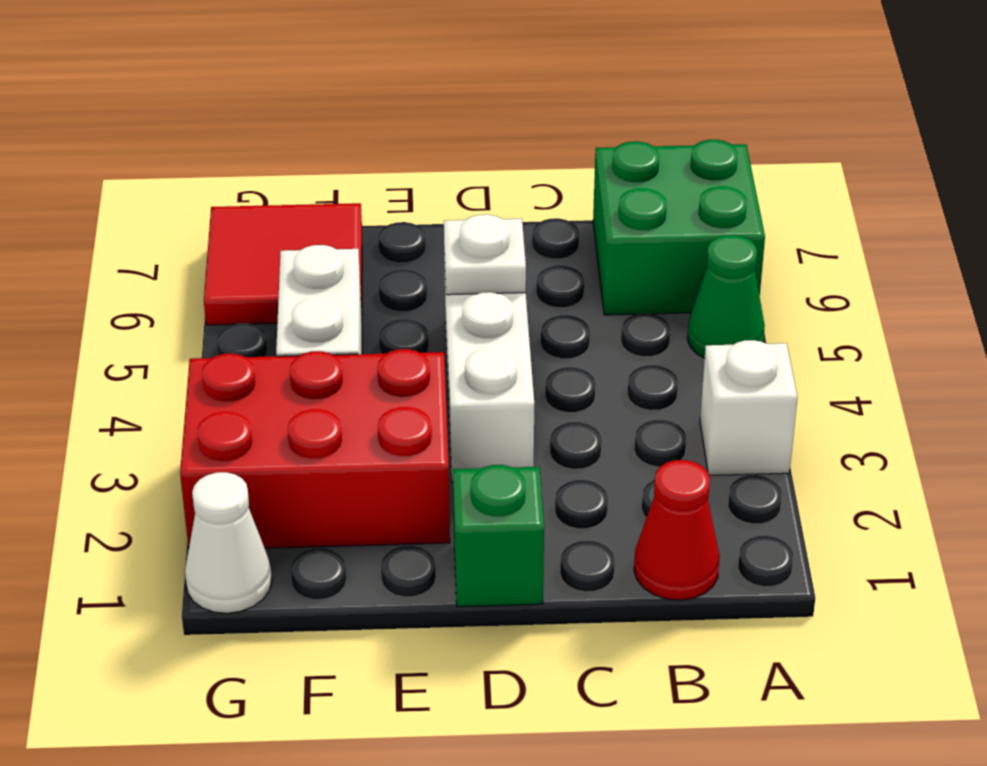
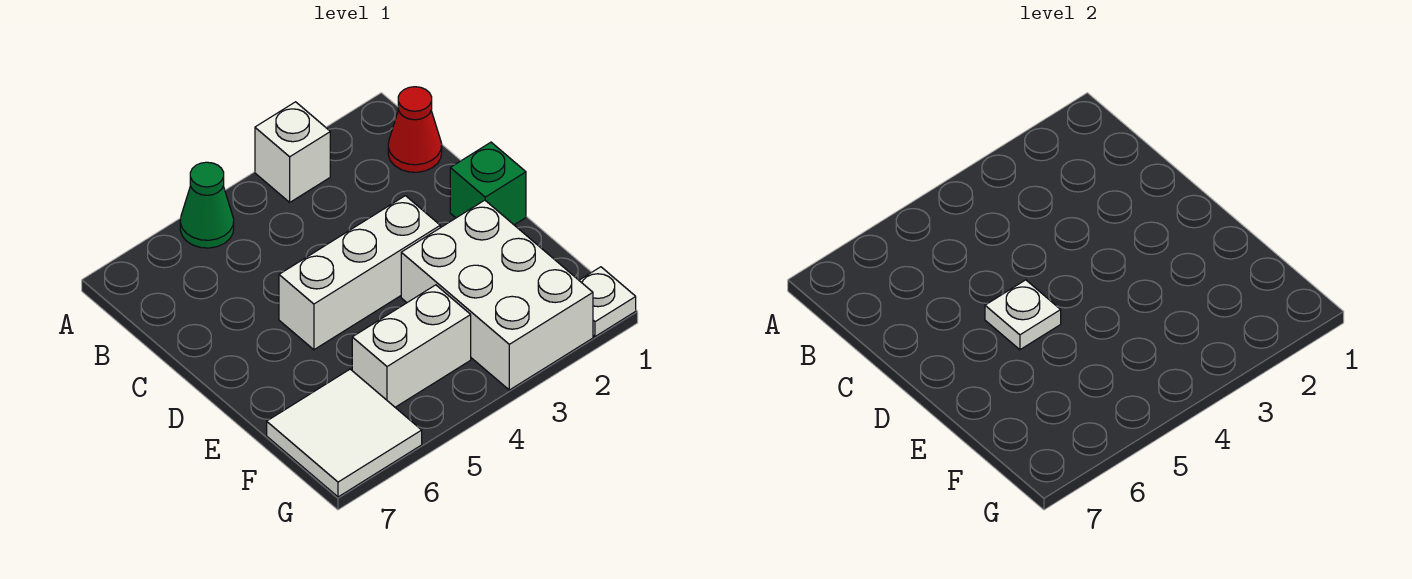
green 2x2 brick [593,140,765,315] -> none
red 2x3 brick [180,349,450,548] -> white 2x3 brick [401,200,593,390]
red 2x2 tile [204,203,362,325] -> white 2x2 tile [267,369,422,497]
white 1x1 cone [185,472,272,613] -> white 1x1 plate [579,267,636,337]

